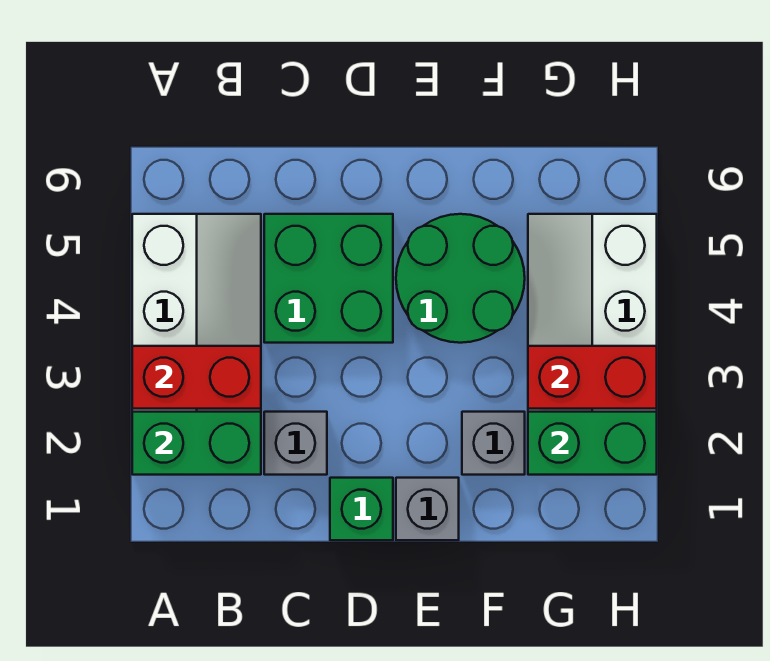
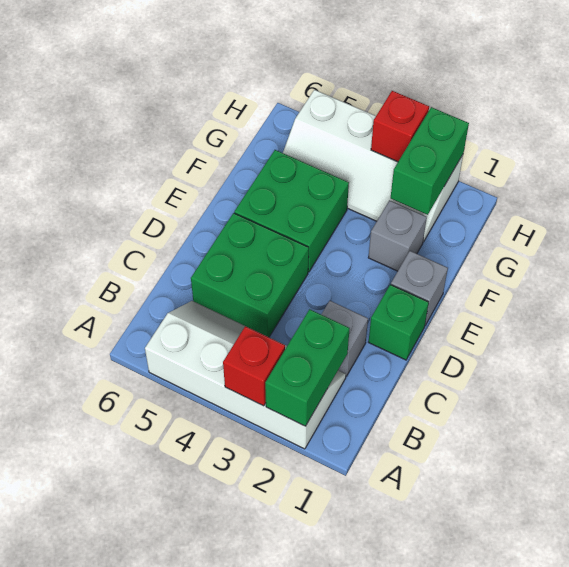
red 1x2 brick [132,346,261,409] -> red 1x1 brick [223,326,285,406]
green 2x2 round brick [396,214,525,343] -> green 2x2 brick [234,150,349,272]
red 1x2 brick [528,346,657,409] -> red 1x1 brick [371,91,429,162]

